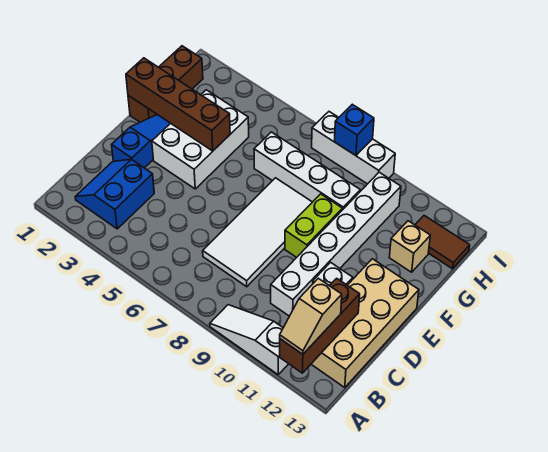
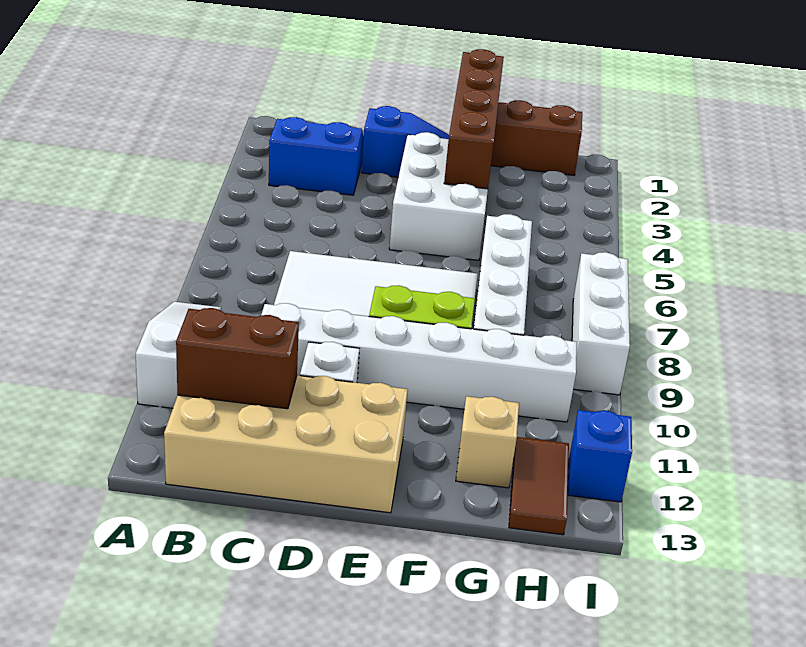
brown 1x3 brick [280,278,360,373] -> brown 1x2 brick [176,308,299,409]
tan 1x2 slope [280,278,342,354] -> none
white 2x3 brick [152,90,249,189] -> white 2x3 brick turned to [389,132,488,260]
blue 1x1 brick [335,104,374,155] -> blue 1x1 brick moved to [568,410,632,502]

